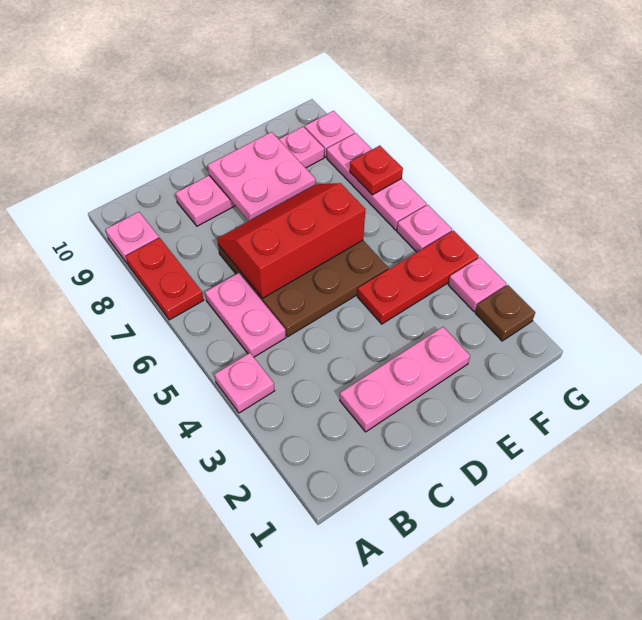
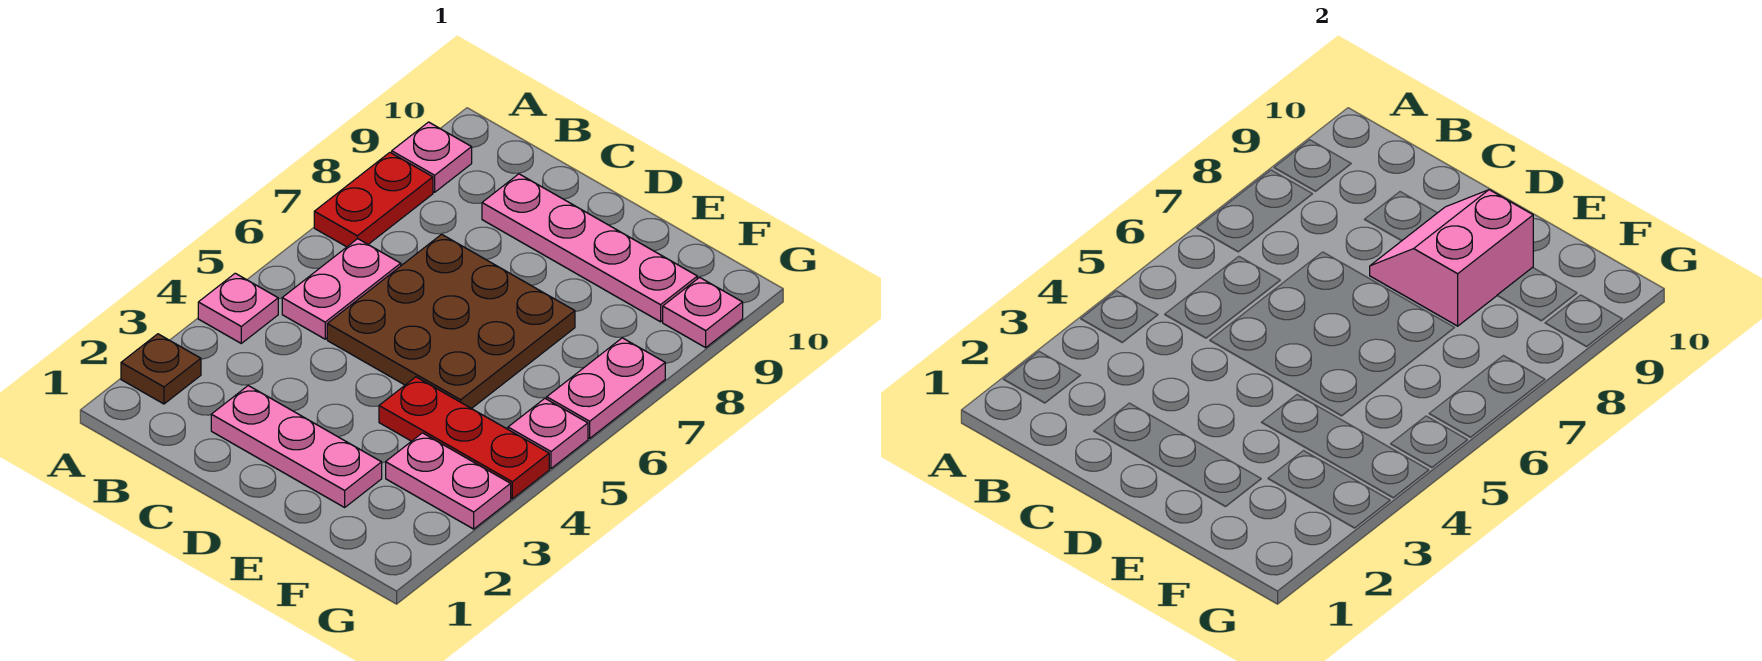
red 2x3 slope [217,183,365,298] -> none
pink 2x2 plate [208,132,316,221] -> pink 2x2 slope [1370,190,1533,326]
brown 1x1 plate [475,285,535,341] -> brown 1x1 plate moved to [121,334,201,404]
pink 1x1 plate [448,257,507,312] -> pink 1x2 plate [386,433,511,529]
pink 1x3 plate [327,133,426,230] -> pink 1x2 plate [547,338,665,438]
red 1x1 plate [350,146,403,195] -> none

